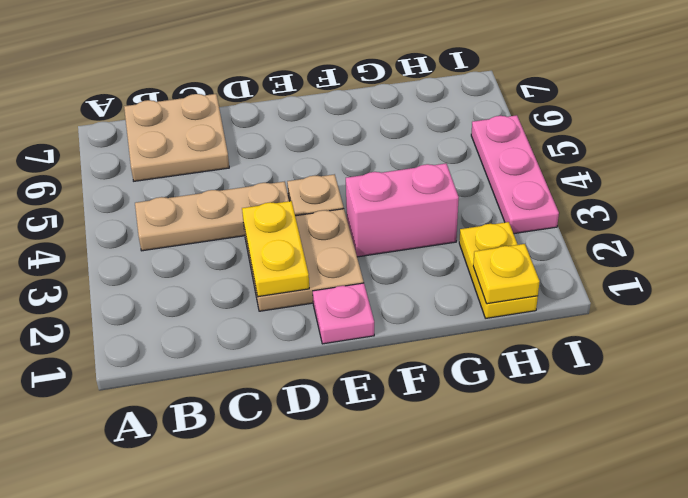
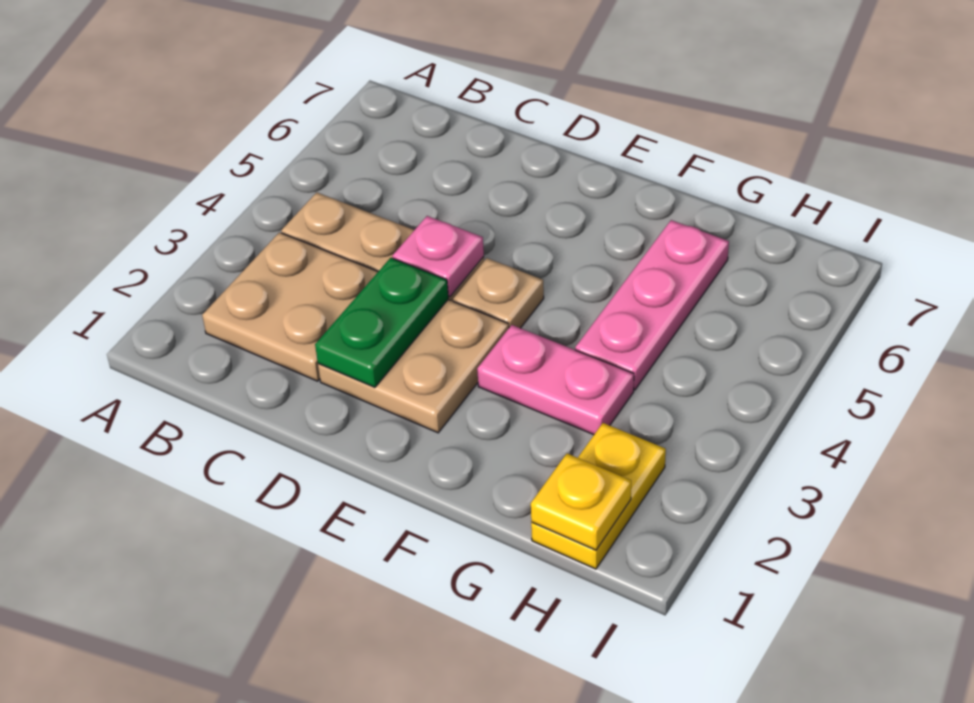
tan 2x2 plate [124,94,229,181] -> tan 2x2 plate moved to [202,232,378,381]
yellow 1x2 plate [242,201,309,297] -> green 1x2 plate [315,258,448,387]
pink 1x1 plate [313,283,374,344] -> pink 1x1 plate moved to [392,216,484,297]
pink 1x2 brick [346,163,459,257] -> pink 1x2 plate [477,325,634,435]
pink 1x3 plate [471,115,559,234] -> pink 1x3 plate moved to [575,220,729,390]

